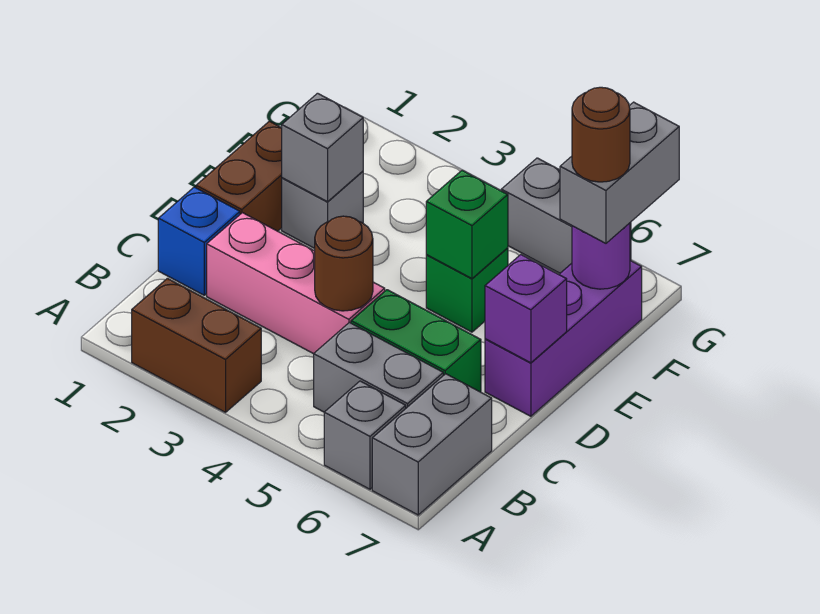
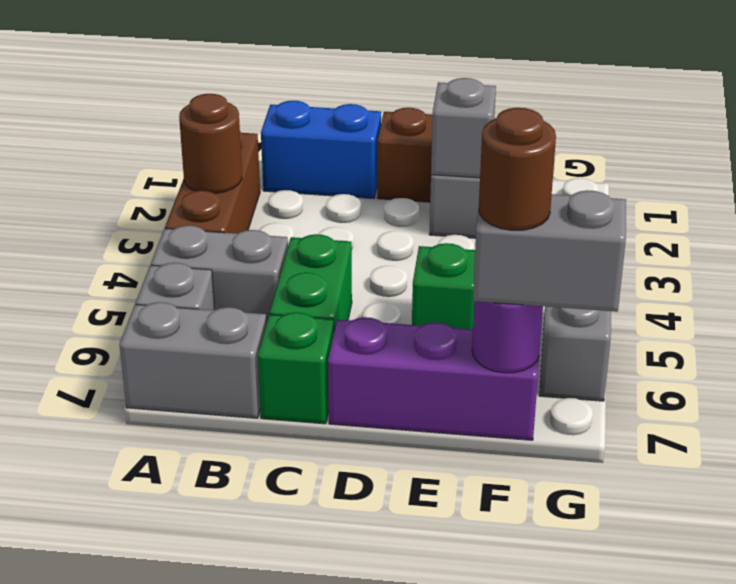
brown 1x2 brick [132,278,261,412] -> brown 1x3 brick [165,132,260,234]
grey 1x2 brick [314,322,443,412] -> grey 1x2 brick turned to [151,226,288,323]
blue 1x1 brick [158,187,240,295] -> blue 1x2 brick [261,101,381,198]
pink 1x3 brick [207,213,385,354] -> none
brown 1x1 round brick [315,216,373,311] -> brown 1x1 round brick moved to [179,94,242,193]
purple 1x1 brick [485,255,567,363] -> none
green 1x1 brick [426,170,508,279] -> green 1x1 brick moved to [258,312,334,424]

